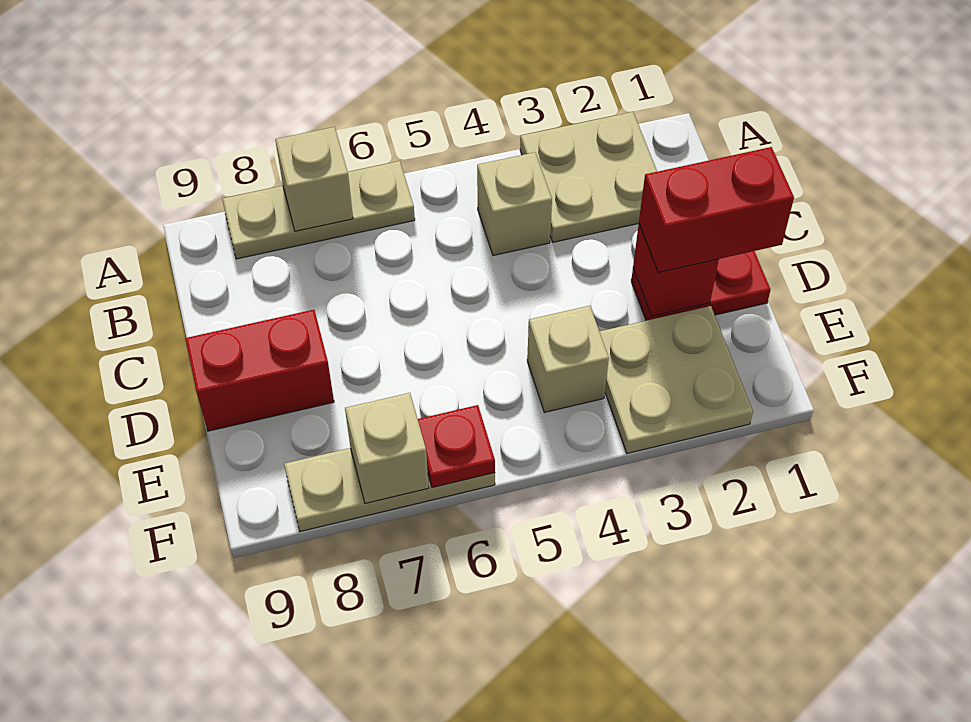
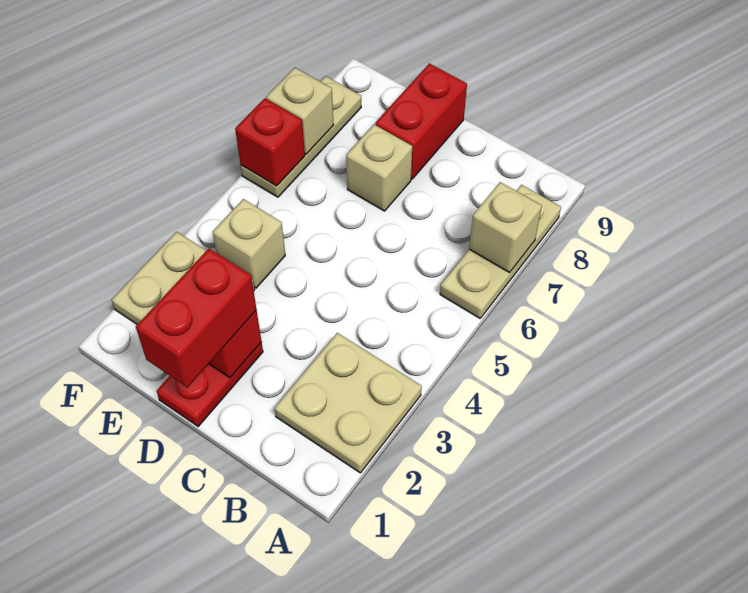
tan 1x1 brick [477,152,552,256] -> tan 1x1 brick moved to [346,125,412,211]
red 1x1 plate [418,405,495,487] -> red 1x1 brick [235,98,305,186]

